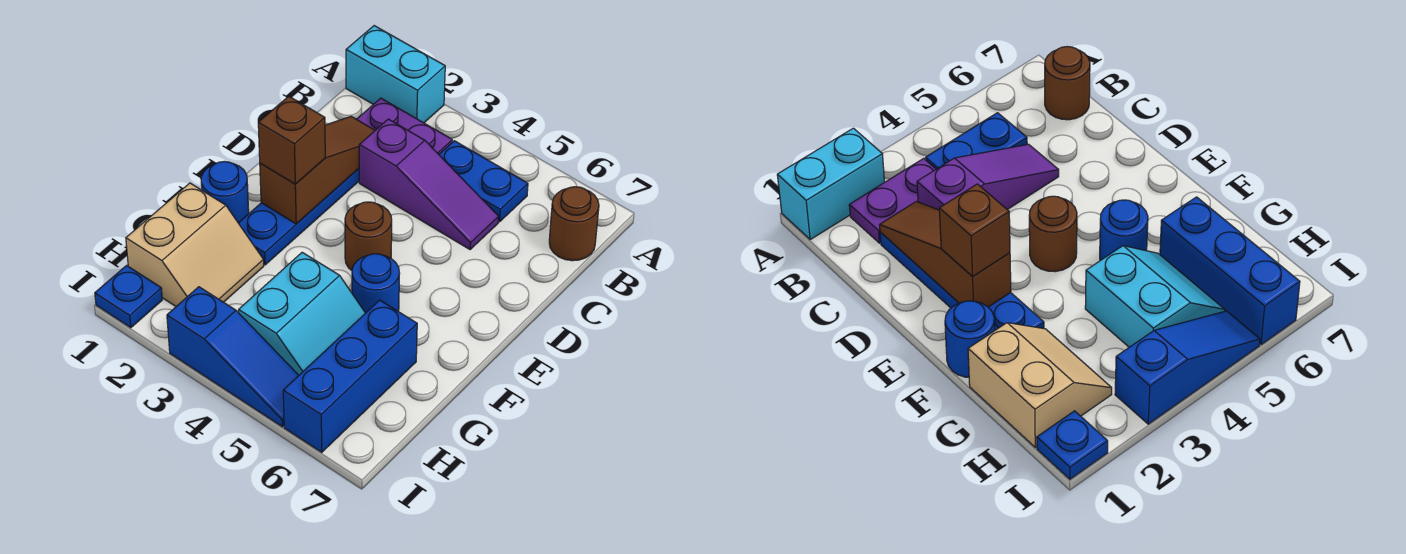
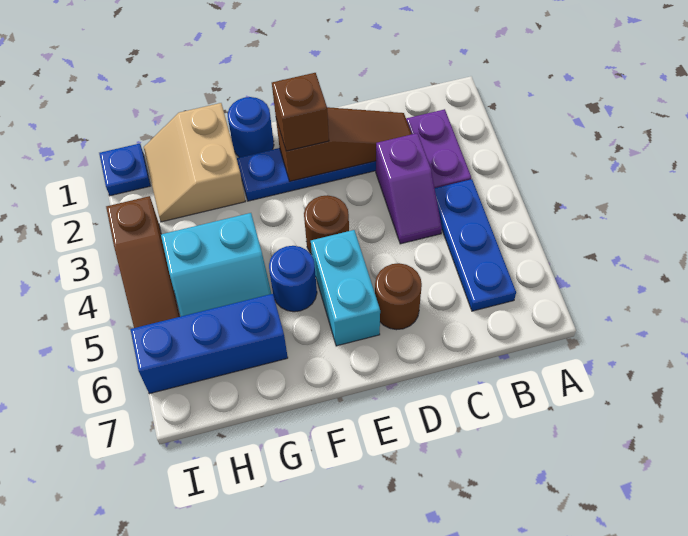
cyan 1x2 brick [346,26,445,123] -> cyan 1x2 brick moved to [311,230,380,346]
blue 1x2 plate [439,141,528,222] -> blue 1x3 plate [435,179,516,311]
brown 1x1 round brick [549,187,599,261] -> brown 1x1 round brick moved to [375,263,422,330]
purple 1x3 slope [359,119,499,249] -> purple 1x2 slope [376,133,442,244]
tan 2x2 slope [126,183,264,306] -> tan 2x2 slope turned to [144,103,246,222]
blue 1x3 slope [167,287,299,427] -> brown 1x3 slope [106,196,180,328]

